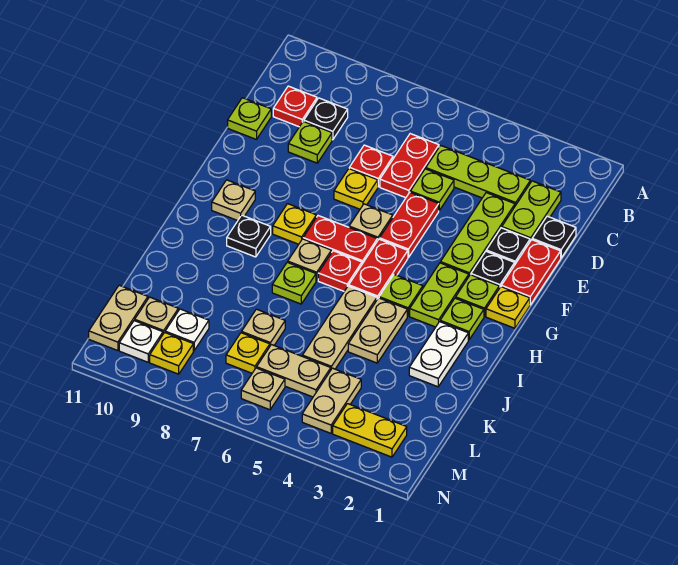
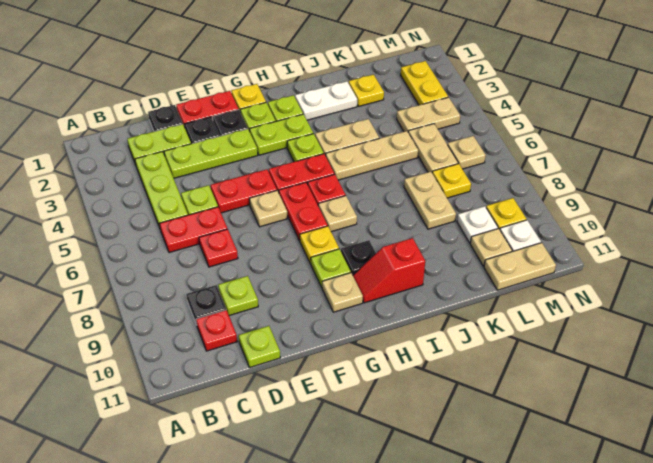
yellow 1x1 plate [334,169,378,209] -> yellow 1x1 plate moved to [349,75,384,106]
none -> red 1x2 slope [353,238,425,303]
lime 1x1 plate [272,262,316,304] -> lime 1x1 plate moved to [311,249,351,287]
tan 1x1 plate [242,309,285,346] -> tan 1x2 plate [404,172,456,229]

